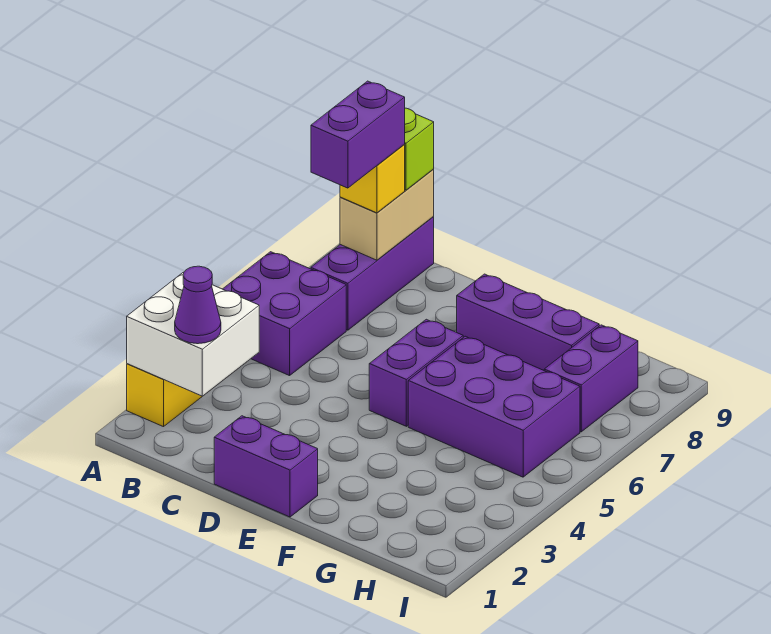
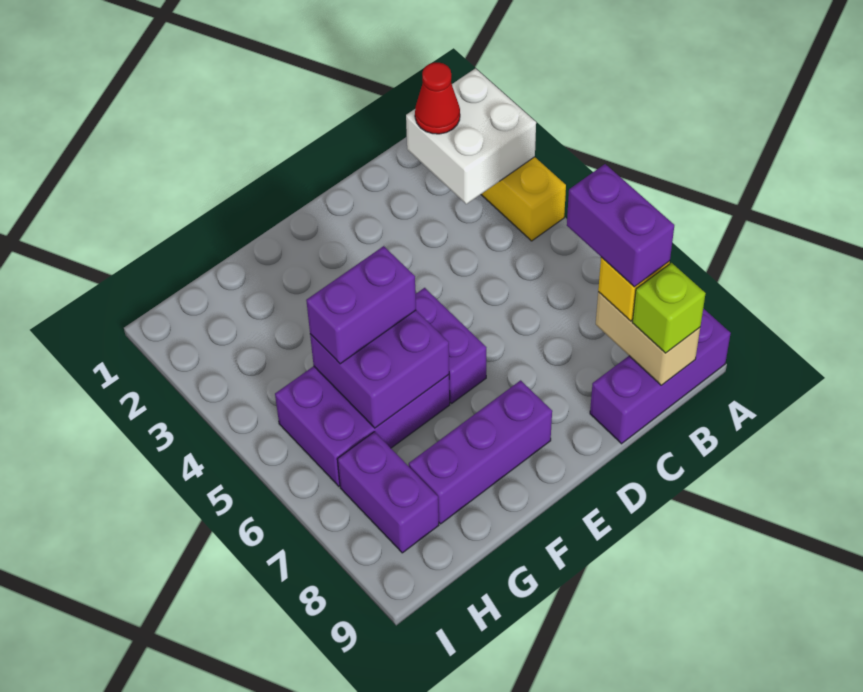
purple 2x2 brick [223,252,346,376] -> purple 2x2 brick moved to [310,310,449,428]
purple 1x1 cone [175,266,221,344] -> red 1x1 cone [415,63,460,134]
purple 1x3 brick [311,217,434,330] -> purple 1x3 brick turned to [590,308,731,444]
purple 1x2 brick [214,416,318,517] -> purple 1x2 brick moved to [306,246,416,364]

